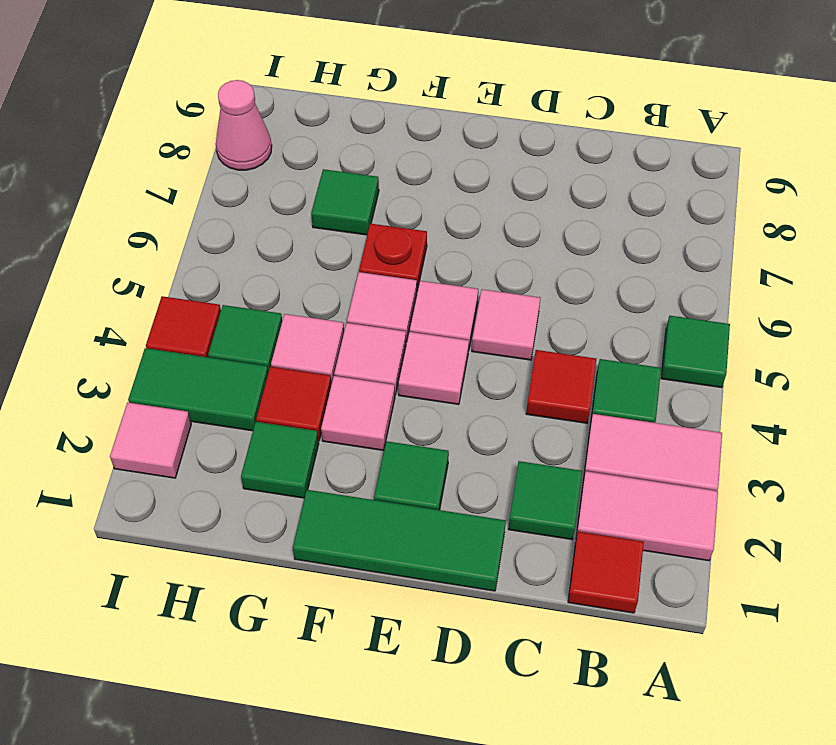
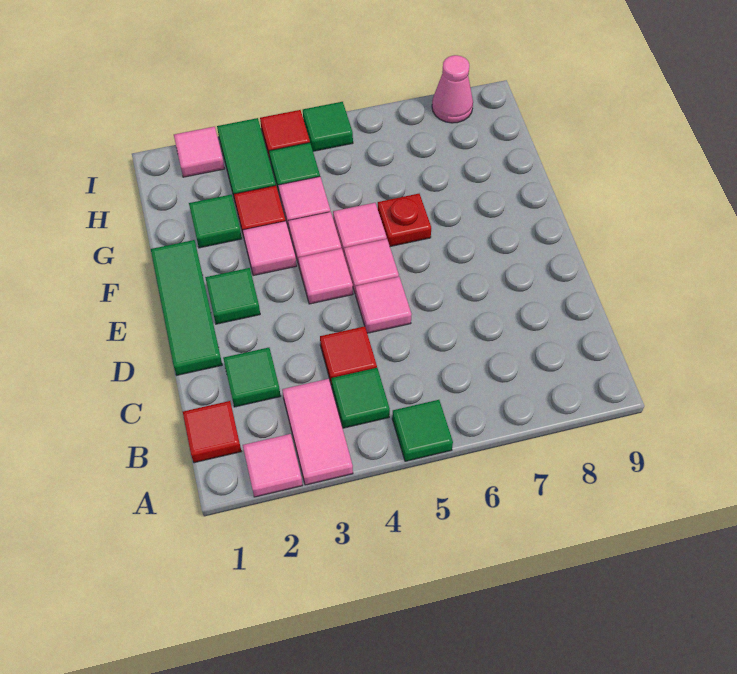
pink 1x2 tile [576,471,718,561] -> pink 1x1 tile [243,434,303,497]
green 1x1 tile [311,169,379,235] -> green 1x1 tile moved to [303,102,353,151]

